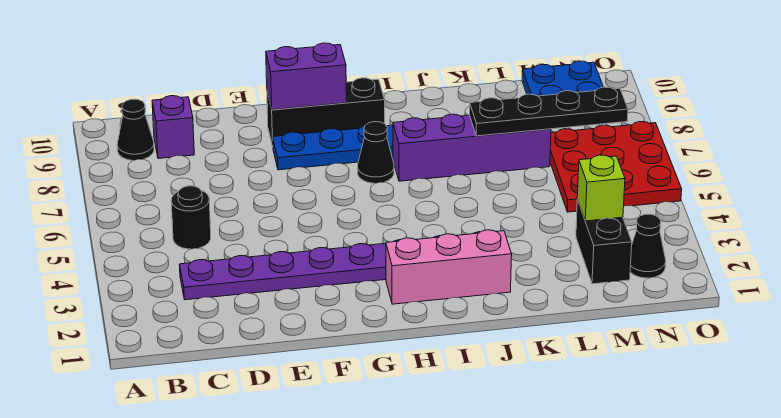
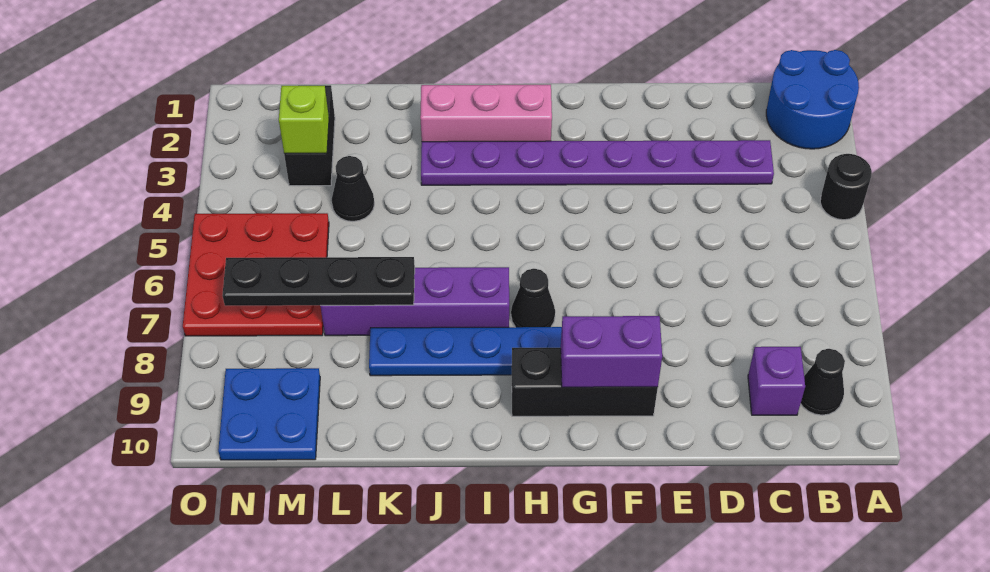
none -> blue 2x2 round brick [766,50,859,149]
black 1x1 round brick [171,186,211,249] -> black 1x1 round brick moved to [820,154,872,220]
black 1x1 cone [630,214,666,278] -> black 1x1 cone moved to [332,156,374,221]

